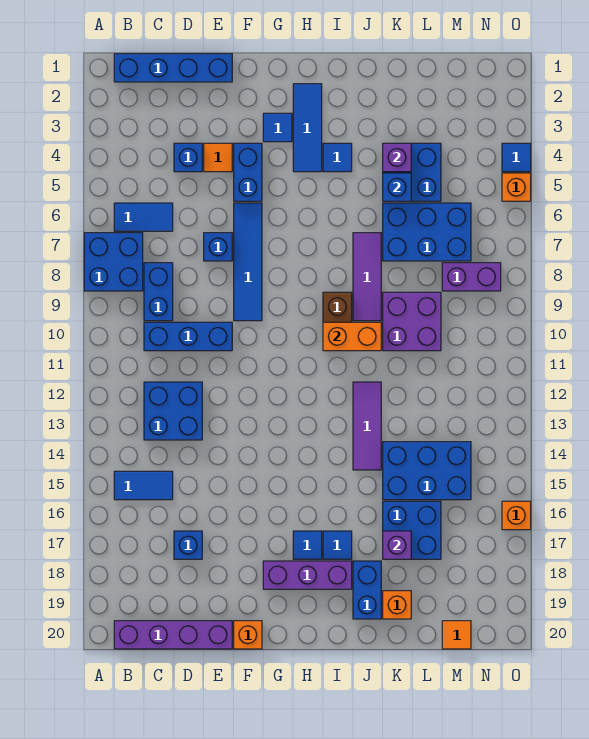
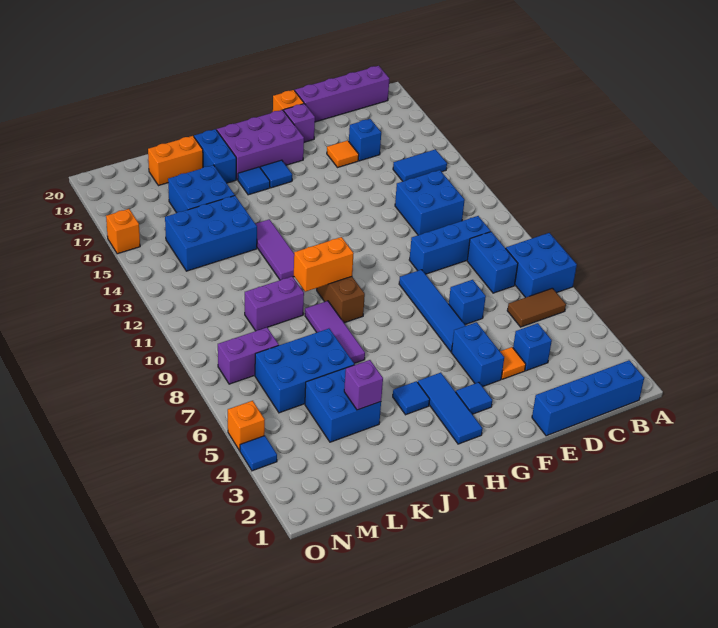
blue 1x2 tile [114,203,173,231] -> brown 1x2 tile [507,288,566,327]
purple 1x3 brick [263,561,352,589] -> purple 2x3 brick [217,110,304,180]
blue 1x1 brick [383,173,411,201] -> none
purple 2x2 brick [383,292,441,351] -> purple 1x2 brick [245,276,304,331]
purple 1x1 brick [383,531,411,559] -> purple 1x1 brick moved to [284,104,315,142]
orange 1x1 brick [383,591,411,619] -> orange 1x2 brick [148,136,203,186]
orange 1x1 tile [442,621,471,649] -> orange 1x1 tile moved to [327,140,359,168]

